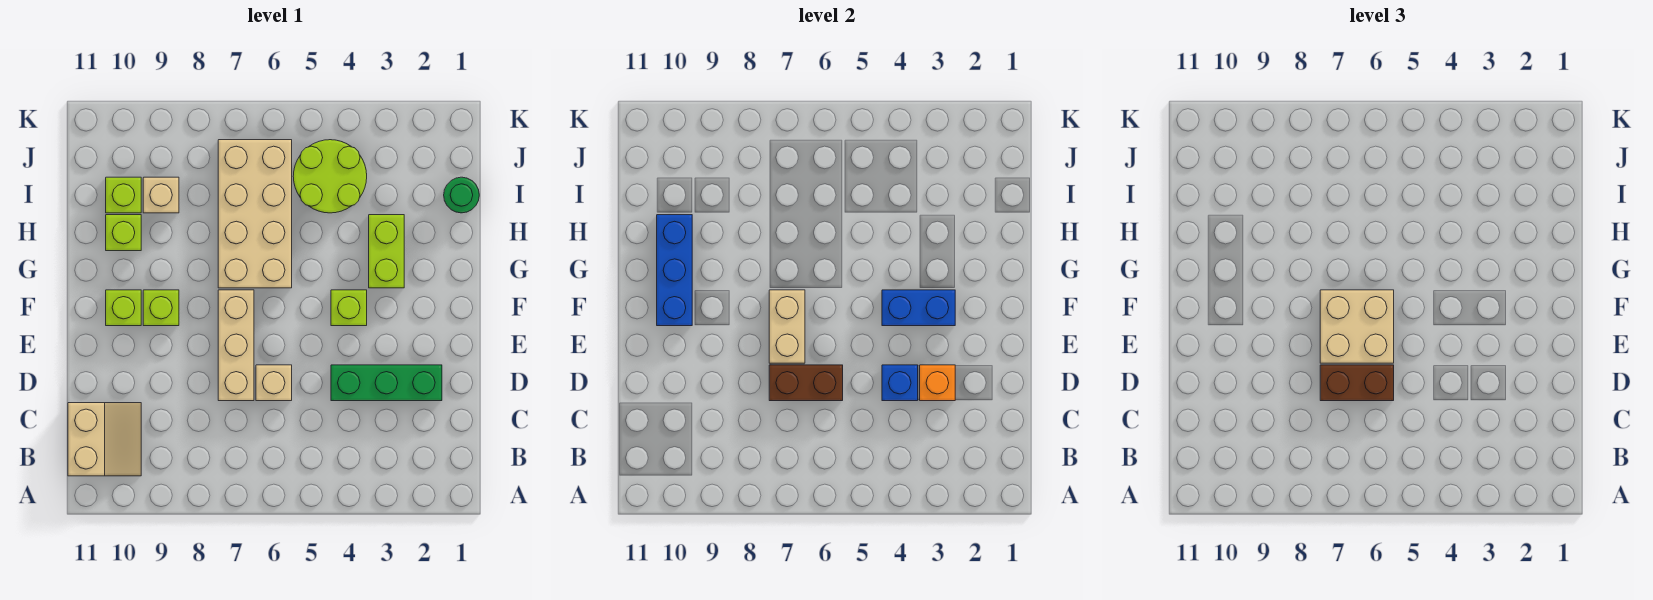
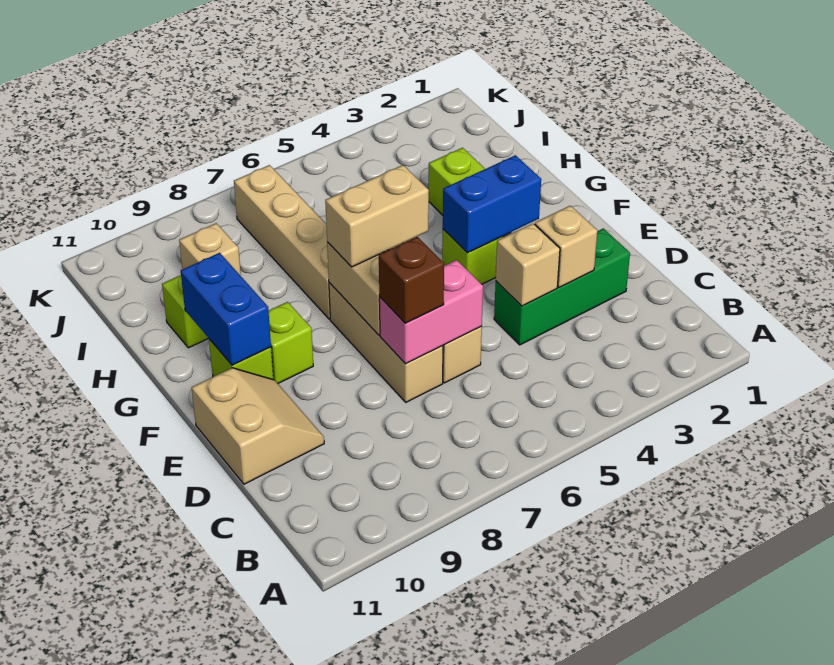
tan 2x2 slope [68,403,141,476] -> tan 2x2 slope moved to [192,368,324,484]
orange 1x1 brick [920,365,955,401] -> tan 1x1 brick [535,206,597,287]
blue 1x1 brick [882,365,918,401] -> tan 1x1 brick [496,224,560,306]
brown 1x2 brick [769,365,843,401] -> pink 1x2 brick [379,260,483,364]
brown 1x2 brick [1320,365,1394,401] -> brown 1x1 brick [379,237,444,323]
tan 2x2 brick [1320,290,1394,363] -> tan 1x2 brick [325,165,429,267]
blue 1x3 brick [657,215,692,326] -> blue 1x2 brick [181,253,271,365]
tan 2x4 brick [218,140,292,288] -> tan 1x4 brick [234,165,330,319]
green 1x1 round brick [444,177,479,213] -> none
lime 2x2 round brick [293,140,367,213] -> none
lime 1x1 brick [106,177,141,213] -> none

